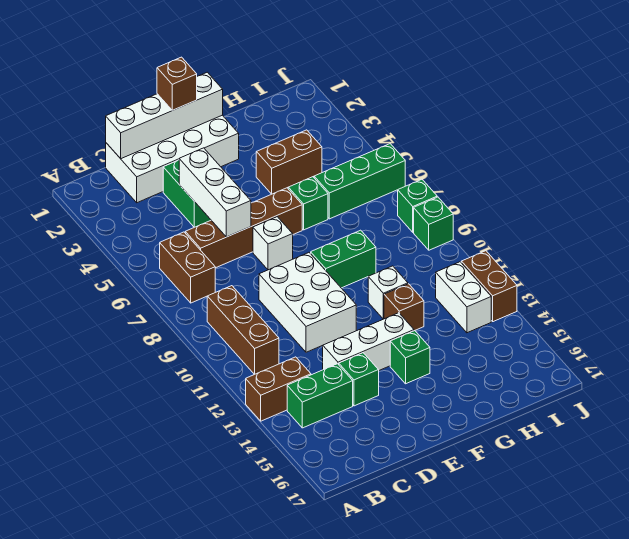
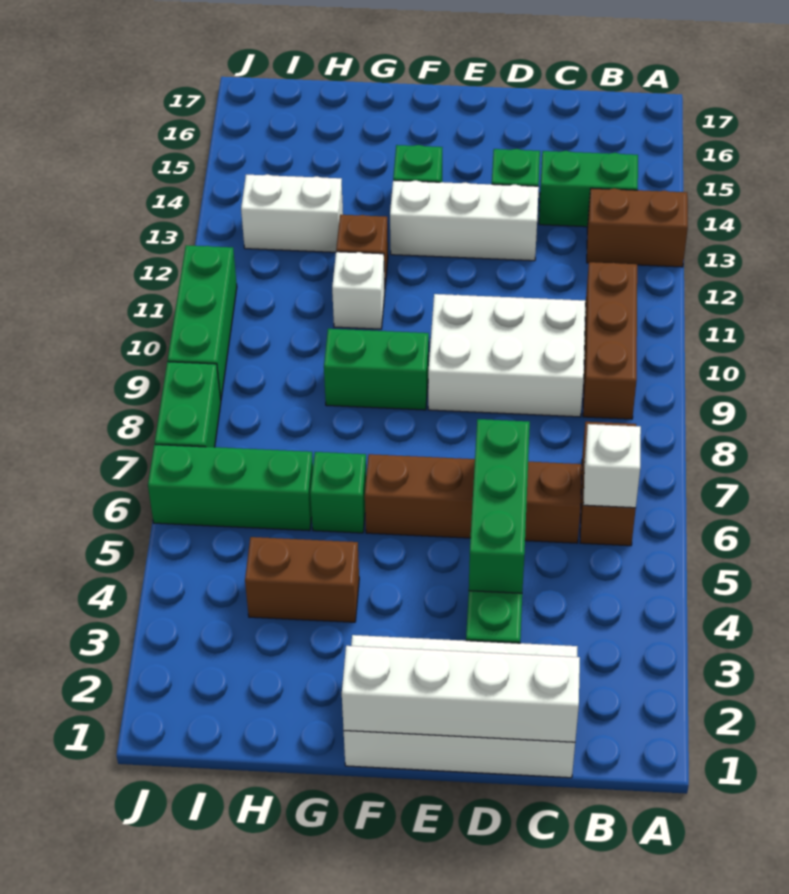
white 1x3 brick [179,148,251,237] -> green 1x3 brick [469,419,530,593]
white 2x3 brick [259,253,356,352] -> white 2x3 brick turned to [428,294,586,417]
brown 1x1 brick [157,57,197,110] -> none
white 1x1 brick [253,217,293,270] -> white 1x1 brick moved to [583,424,641,508]
white 1x2 brick [436,262,491,333] -> white 1x2 brick turned to [241,174,343,252]
green 1x1 brick [398,179,437,232] -> green 1x2 brick [155,362,221,447]
green 1x1 brick [414,197,453,250] -> green 1x3 brick [168,245,237,399]
brown 1x2 brick [461,251,517,322] -> none

